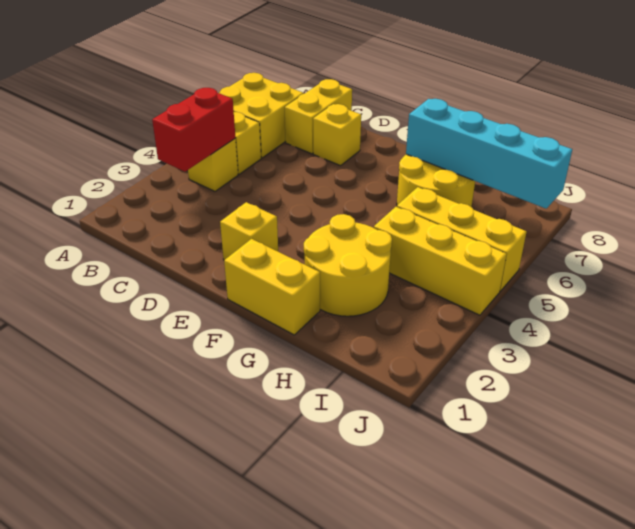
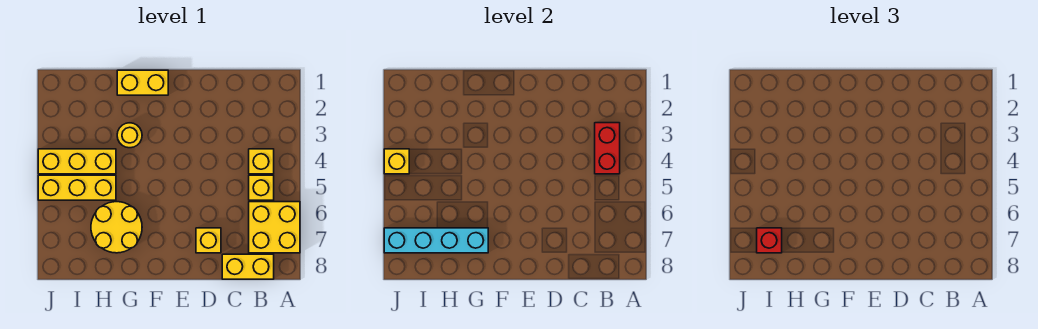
yellow 1x2 brick [285,79,352,154] -> yellow 1x2 brick turned to [222,254,274,279]
yellow 1x1 brick [220,202,278,260] -> yellow 1x1 brick moved to [384,149,409,174]
yellow 2x2 round brick [304,214,392,316] -> yellow 1x1 round brick [117,123,142,148]
none -> red 1x1 brick [757,228,782,253]

